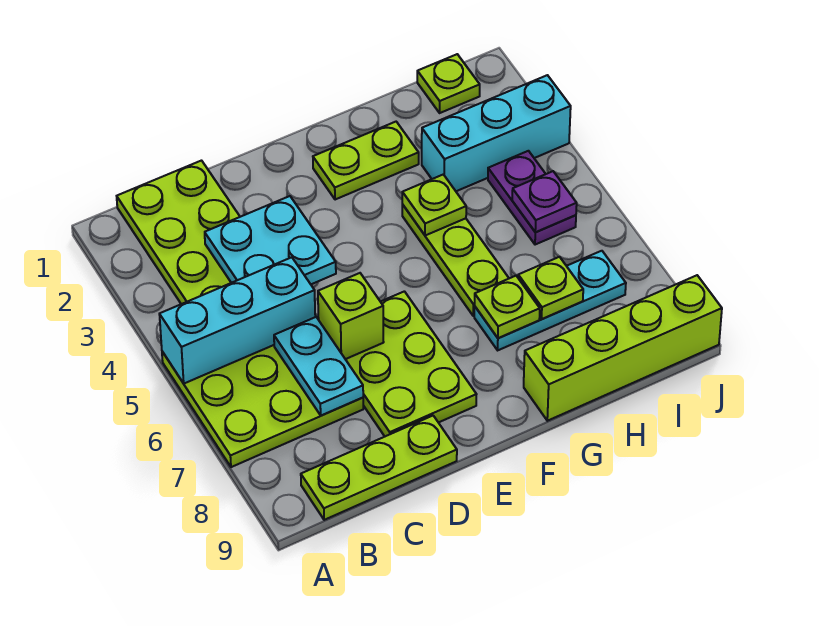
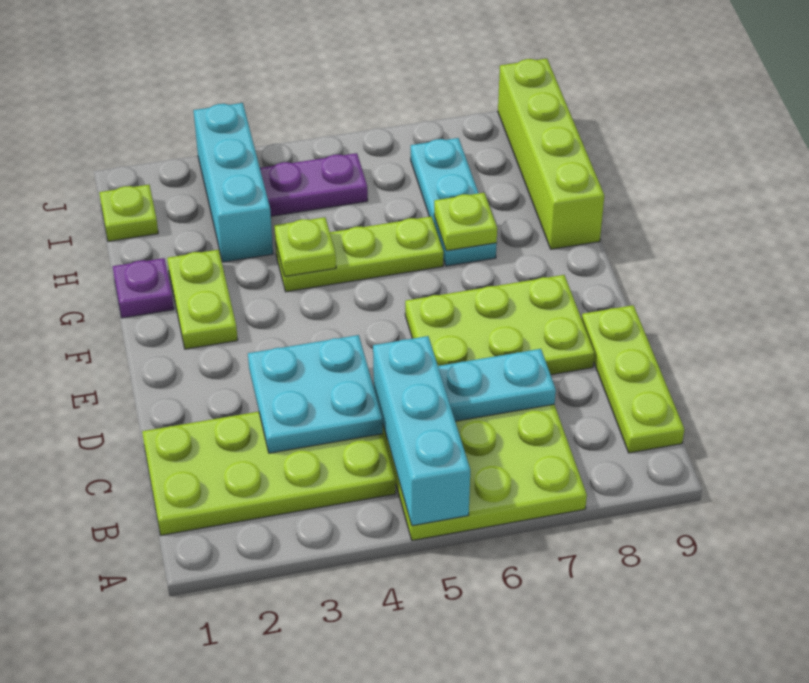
lime 1x1 brick [318,273,384,359] -> none
lime 1x1 plate [518,257,583,319] -> none
purple 1x1 plate [512,171,577,232] -> purple 1x1 plate moved to [113,258,174,318]

